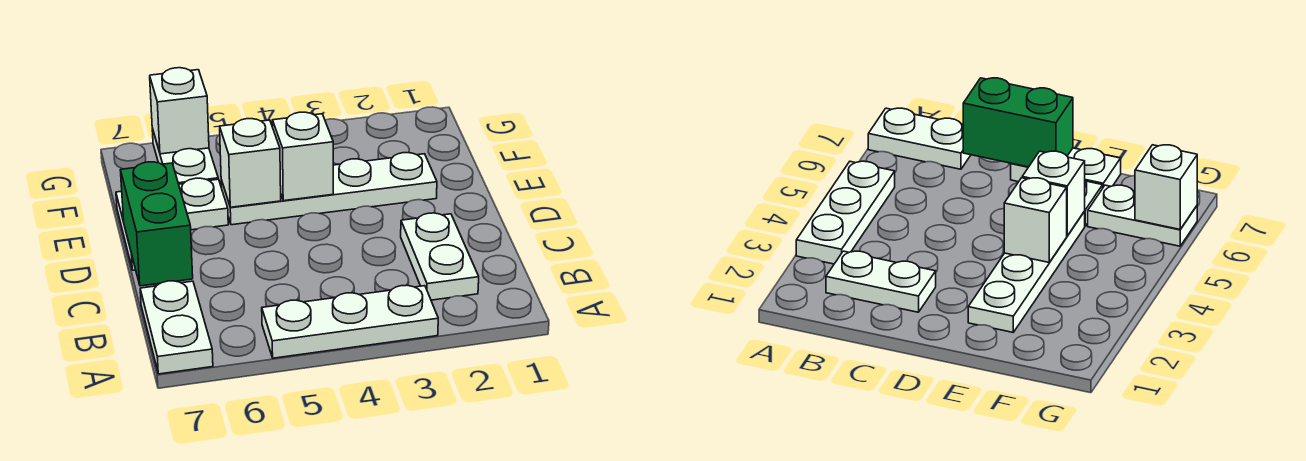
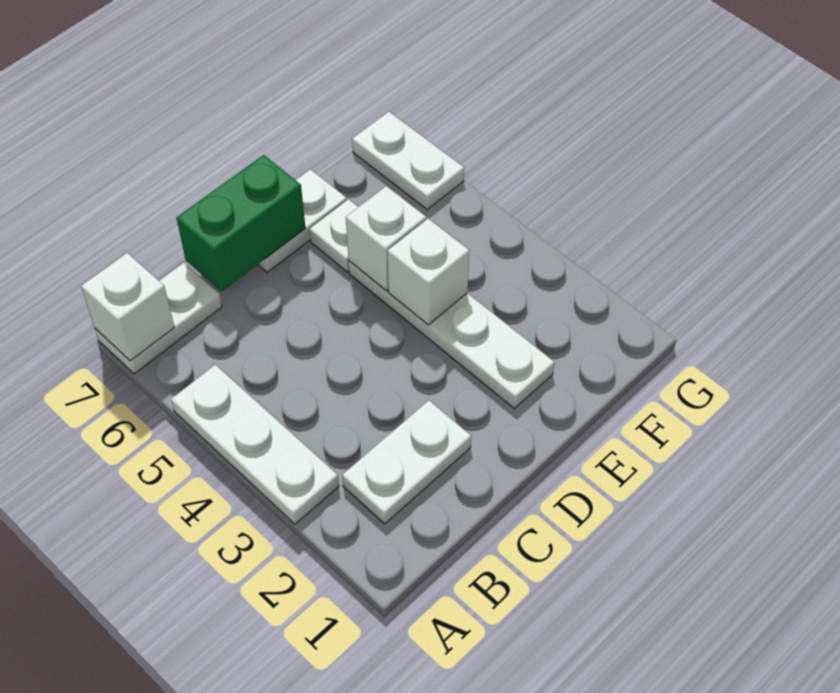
white 1x2 plate [152,128,218,184] -> white 1x2 plate turned to [352,112,464,209]
white 1x1 brick [150,68,209,154] -> white 1x1 brick moved to [81,253,174,361]

